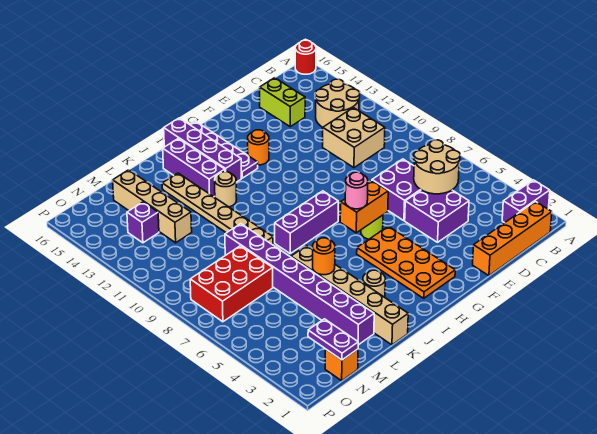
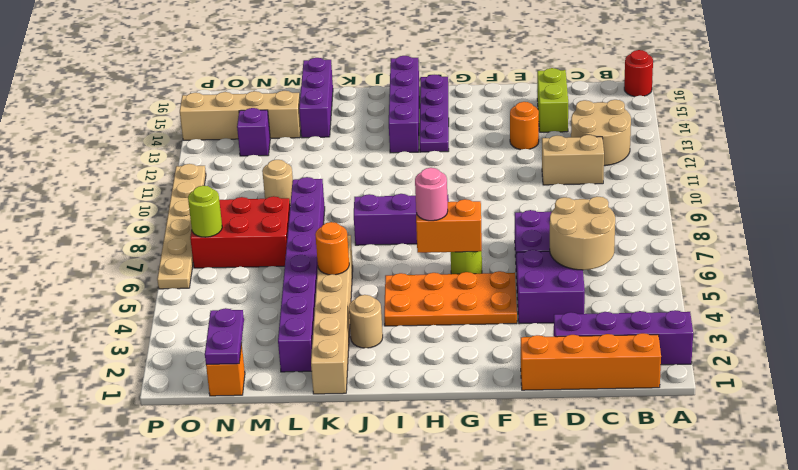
purple 1x2 brick [502,180,550,223] -> purple 1x4 brick [554,310,693,365]
tan 2x2 brick [323,108,385,168] -> tan 1x2 brick [542,135,604,185]
orange 2x4 plate [357,226,455,298] -> orange 2x4 plate turned to [384,271,517,326]
orange 1x1 round brick [248,130,269,165] -> orange 1x1 round brick moved to [510,102,539,150]
tan 1x1 round brick [215,172,237,207] -> tan 1x1 round brick moved to [262,160,293,203]
purple 1x3 brick [163,138,225,197] -> purple 1x3 brick moved to [299,58,333,138]
tan 1x6 plate [162,173,273,244] -> tan 1x6 plate moved to [157,164,206,289]
tan 1x4 brick [113,170,192,243] -> tan 1x4 brick turned to [180,91,301,140]
none -> lime 1x1 round brick [188,186,222,237]

